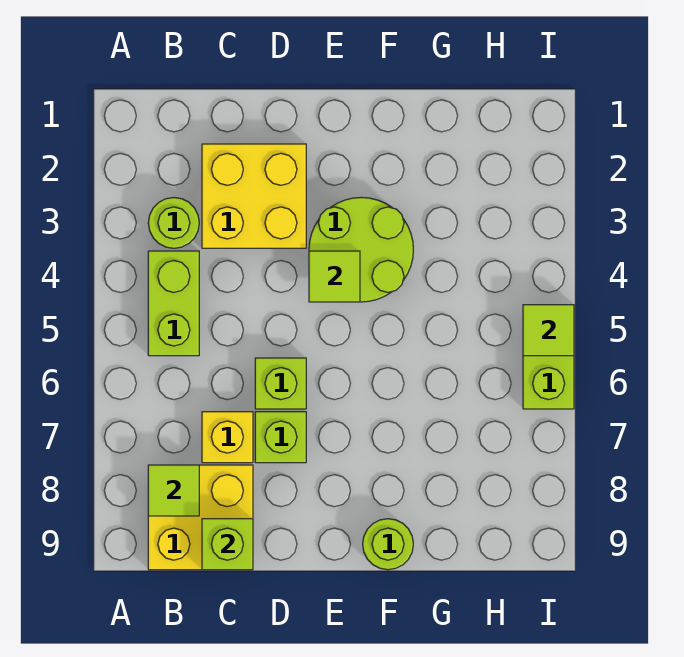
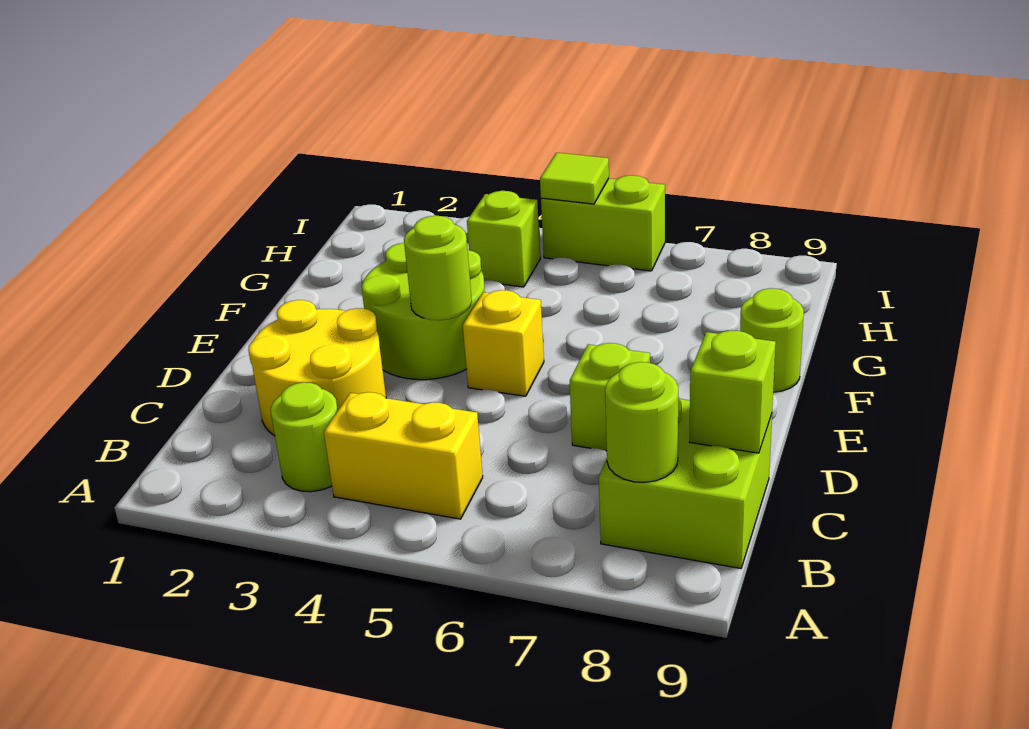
lime 1x2 brick [148,251,199,356] -> yellow 1x2 brick [324,392,483,519]
yellow 2x2 brick [148,465,253,570] -> lime 2x2 brick [599,398,772,568]
lime 1x1 tile [148,465,199,516] -> lime 1x1 round brick [605,362,678,482]
yellow 2x2 brick [202,144,306,248] -> yellow 2x2 round brick [248,300,386,436]
yellow 1x1 brick [202,412,253,463] -> yellow 1x1 brick moved to [463,290,544,396]
lime 1x1 brick [255,358,306,409] -> lime 1x1 brick moved to [467,191,540,287]
lime 1x1 tile [309,251,360,302] -> lime 1x1 round brick [404,216,472,320]

